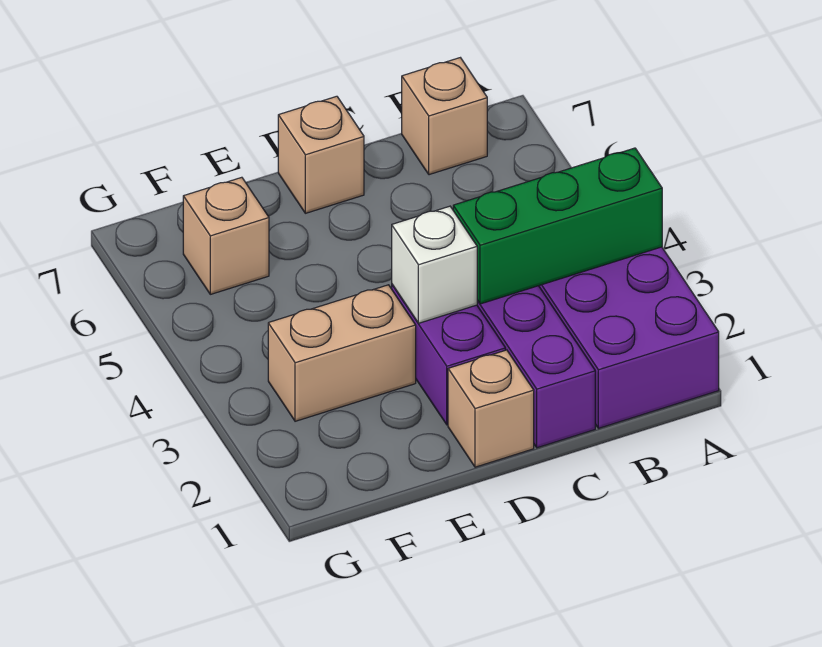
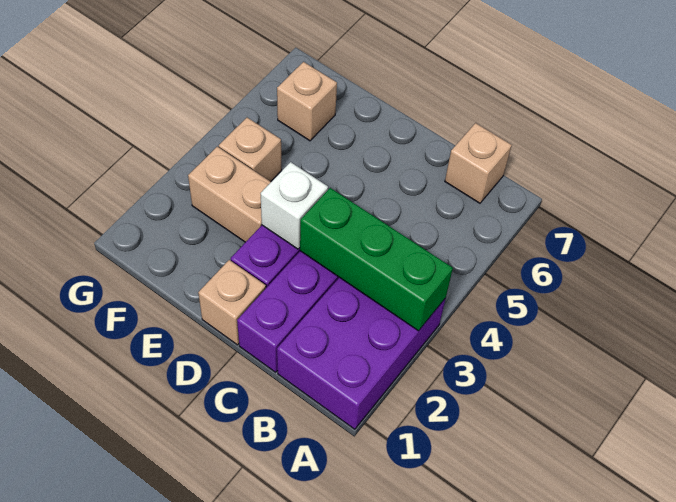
tan 1x1 brick [278,96,364,213] -> tan 1x1 brick moved to [219,118,282,182]

